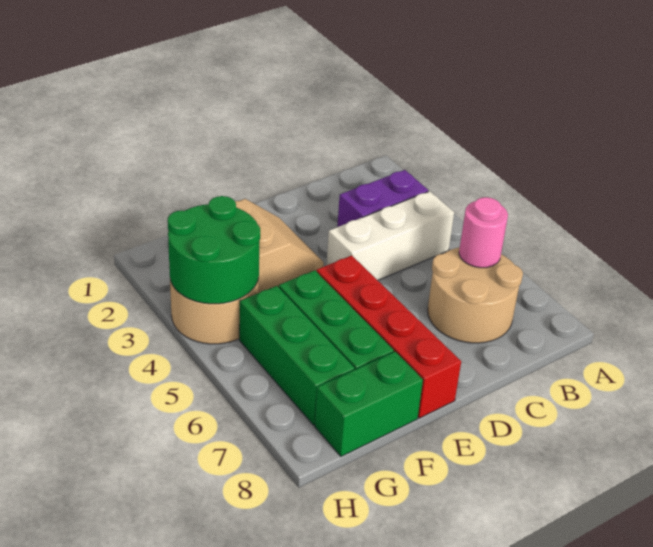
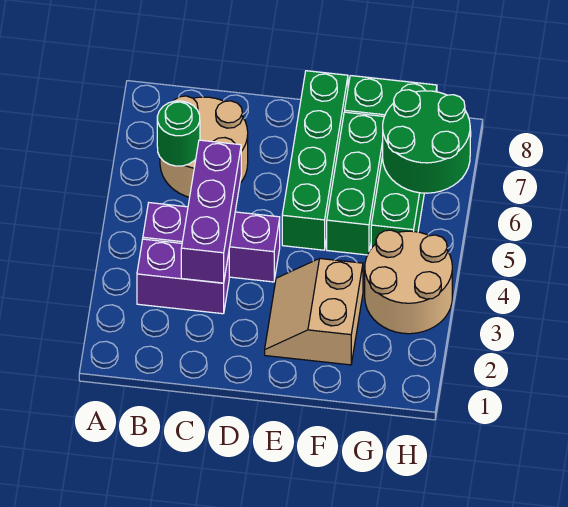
white 1x3 brick [326,191,454,280] -> purple 1x3 brick [143,203,280,282]
pink 1x1 round brick [459,197,508,268] -> green 1x1 round brick [157,101,200,166]
none -> purple 1x3 brick [181,140,241,283]
red 1x4 brick [317,255,461,418] -> green 1x4 brick [282,71,348,250]
green 2x2 round brick [168,196,260,304] -> green 2x2 round brick moved to [383,90,470,193]

